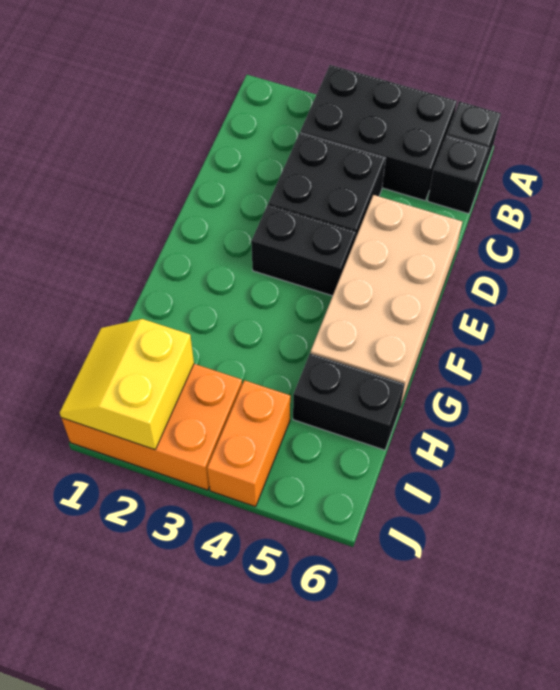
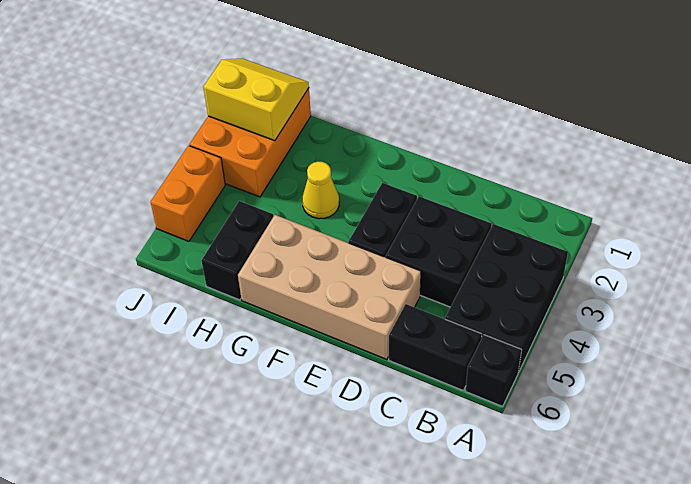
black 1x1 brick [428,136,489,214] -> black 1x2 brick [389,304,482,391]
none -> yellow 1x1 cone [302,162,339,219]
orange 1x2 brick [207,380,290,507] -> orange 1x2 brick turned to [151,146,225,241]

